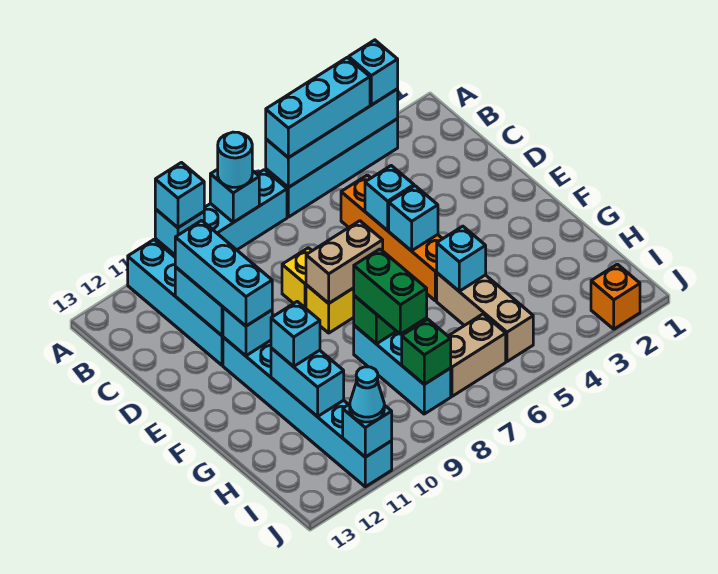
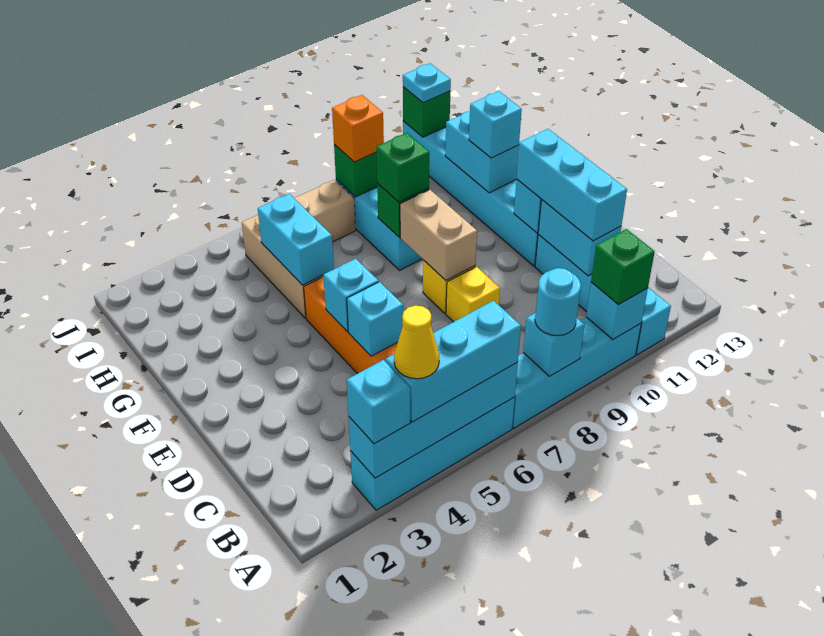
none -> yellow 1x1 cone [394,306,439,379]
cyan 1x1 brick [155,163,204,228] -> green 1x1 brick [591,229,655,305]
tan 1x2 brick [306,221,383,303] -> tan 1x2 brick turned to [400,190,477,280]
cyan 1x1 brick [437,226,486,291] -> cyan 1x2 brick [258,194,334,285]
green 1x2 brick [354,249,427,334] -> green 1x1 brick [376,133,429,202]
orange 1x1 brick [591,264,640,329] -> orange 1x1 brick moved to [332,95,384,162]
cyan 1x1 brick [343,404,392,457] -> green 1x1 brick [403,87,450,137]
cyan 1x1 cone [350,367,384,422] -> cyan 1x1 plate [403,63,451,103]

